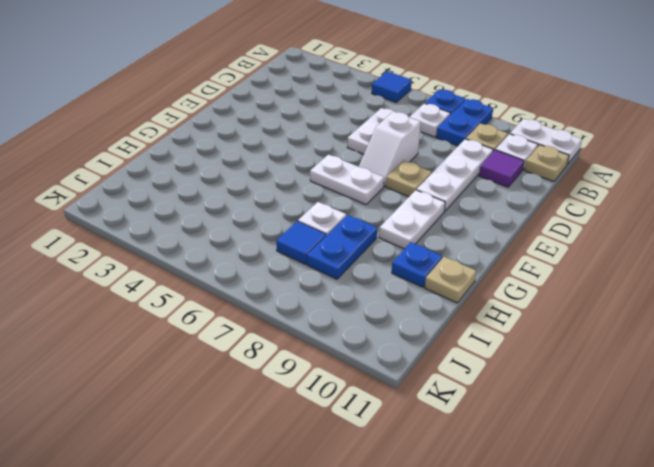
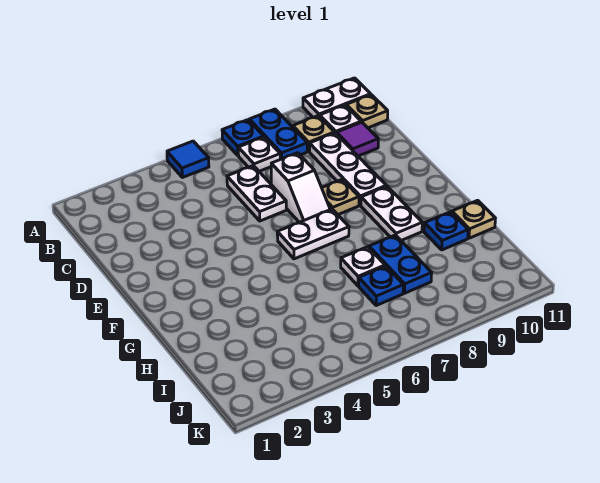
blue 1x1 tile [276,221,326,264] -> blue 1x1 plate [359,266,403,306]

